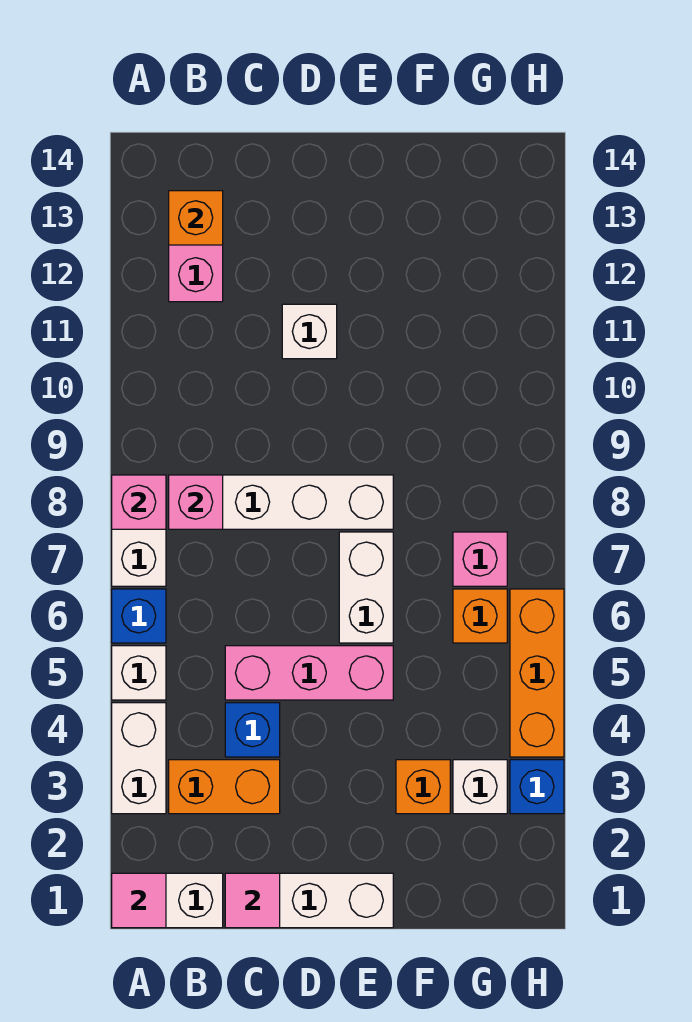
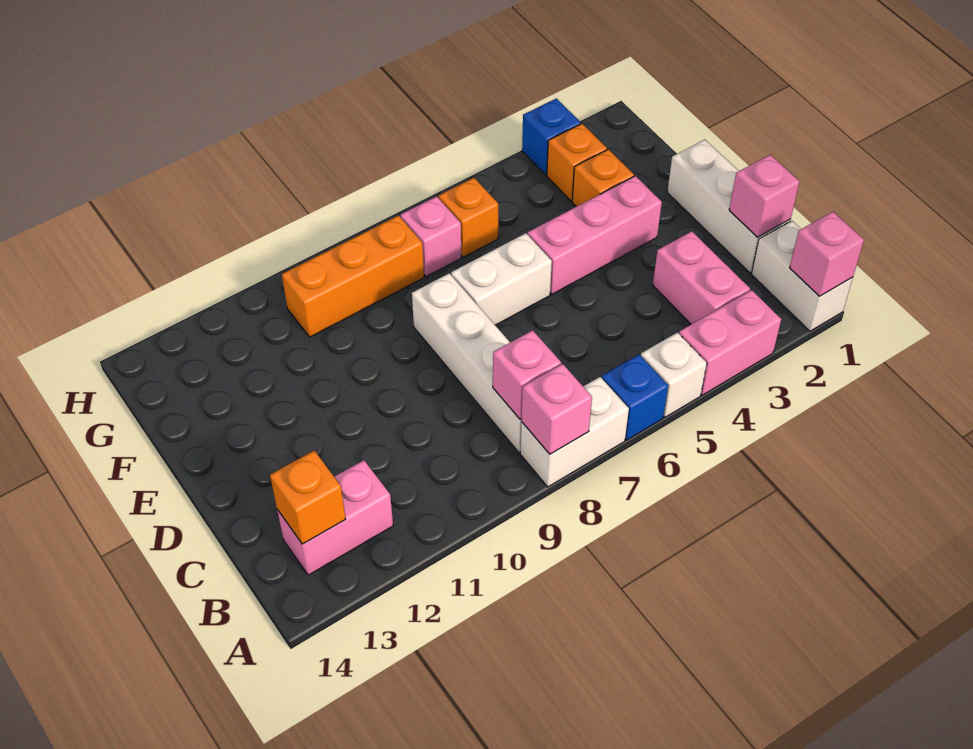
pink 1x1 tile [112,873,166,928] -> pink 1x1 brick [790,212,864,296]
white 1x2 brick [112,703,166,814] -> pink 1x2 brick [679,290,781,395]
orange 1x2 brick [169,760,280,814] -> pink 1x2 brick [653,231,750,324]
pink 1x1 tile [225,873,280,928] -> pink 1x1 brick [729,155,799,237]
blue 1x1 brick [225,703,280,757] -> none
pink 1x3 brick [225,646,393,700] -> pink 1x3 brick turned to [528,176,662,294]
white 1x1 brick [282,304,337,359] -> none
white 1x1 brick [453,760,507,814] -> orange 1x1 brick [547,124,607,201]
orange 1x3 brick [510,589,564,757] -> orange 1x3 brick moved to [282,216,424,337]

